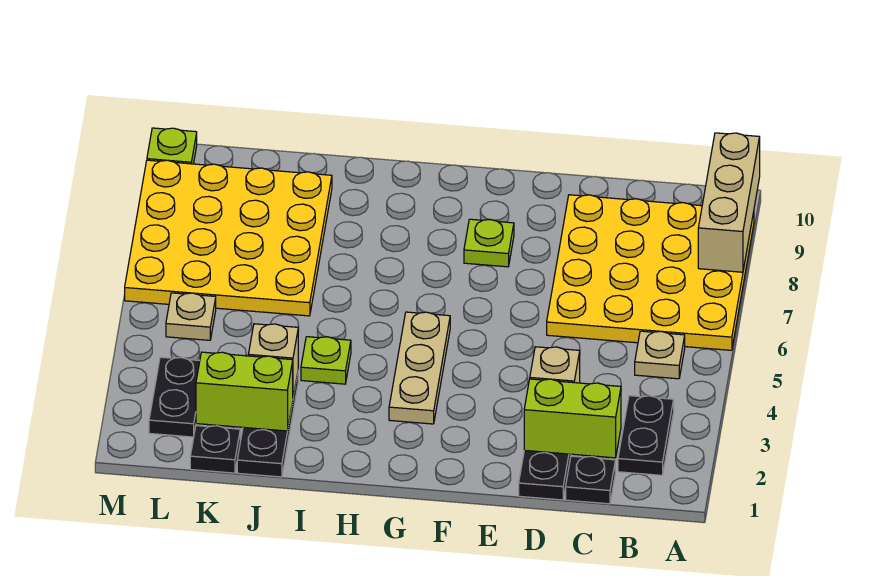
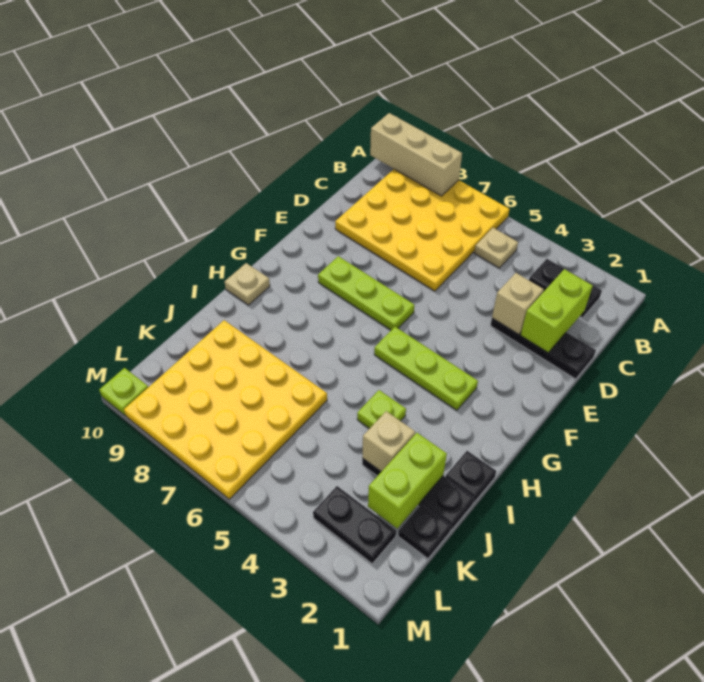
black 1x1 plate [566,456,615,504] -> black 1x1 plate moved to [446,451,496,503]
lime 1x1 plate [464,219,514,267] -> lime 1x3 plate [318,256,414,330]
tan 1x3 plate [389,312,450,424] -> lime 1x3 plate [374,327,478,410]
tan 1x1 plate [166,293,216,340] -> tan 1x1 plate moved to [225,263,270,305]

